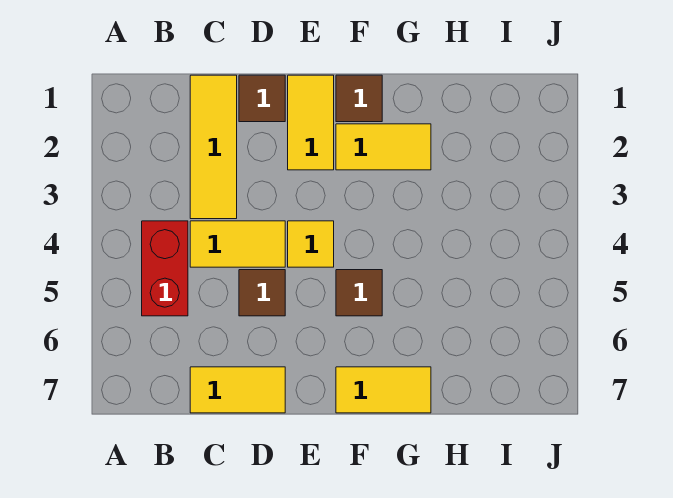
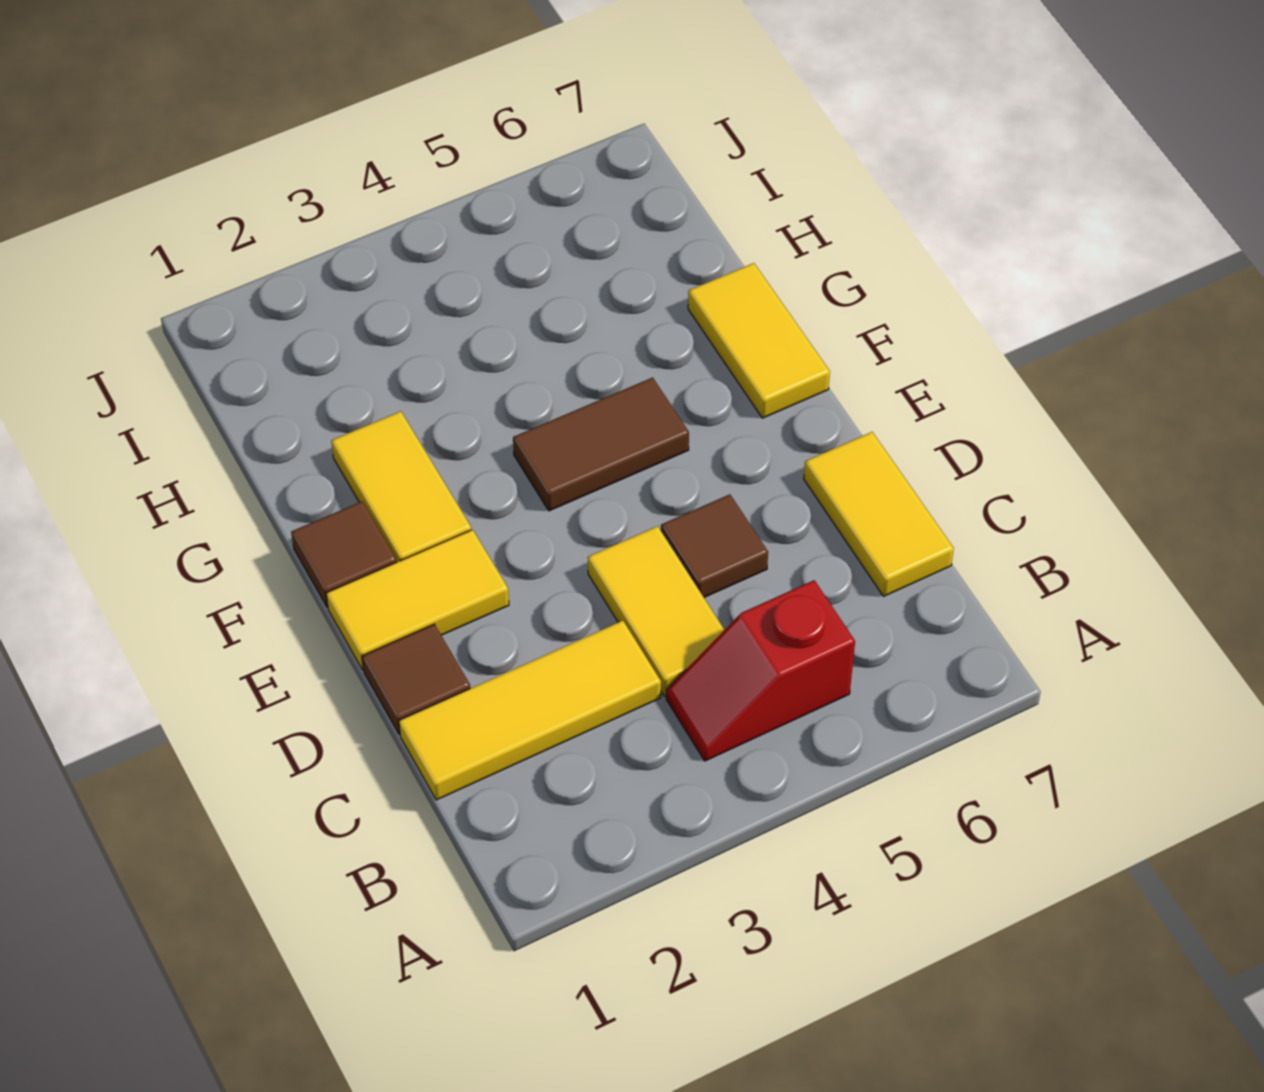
red 1x2 brick [142,221,188,316] -> red 1x2 slope [666,580,855,761]
yellow 1x1 tile [288,221,334,267] -> none
brown 1x1 tile [336,270,382,316] -> brown 1x2 tile [513,377,689,511]

